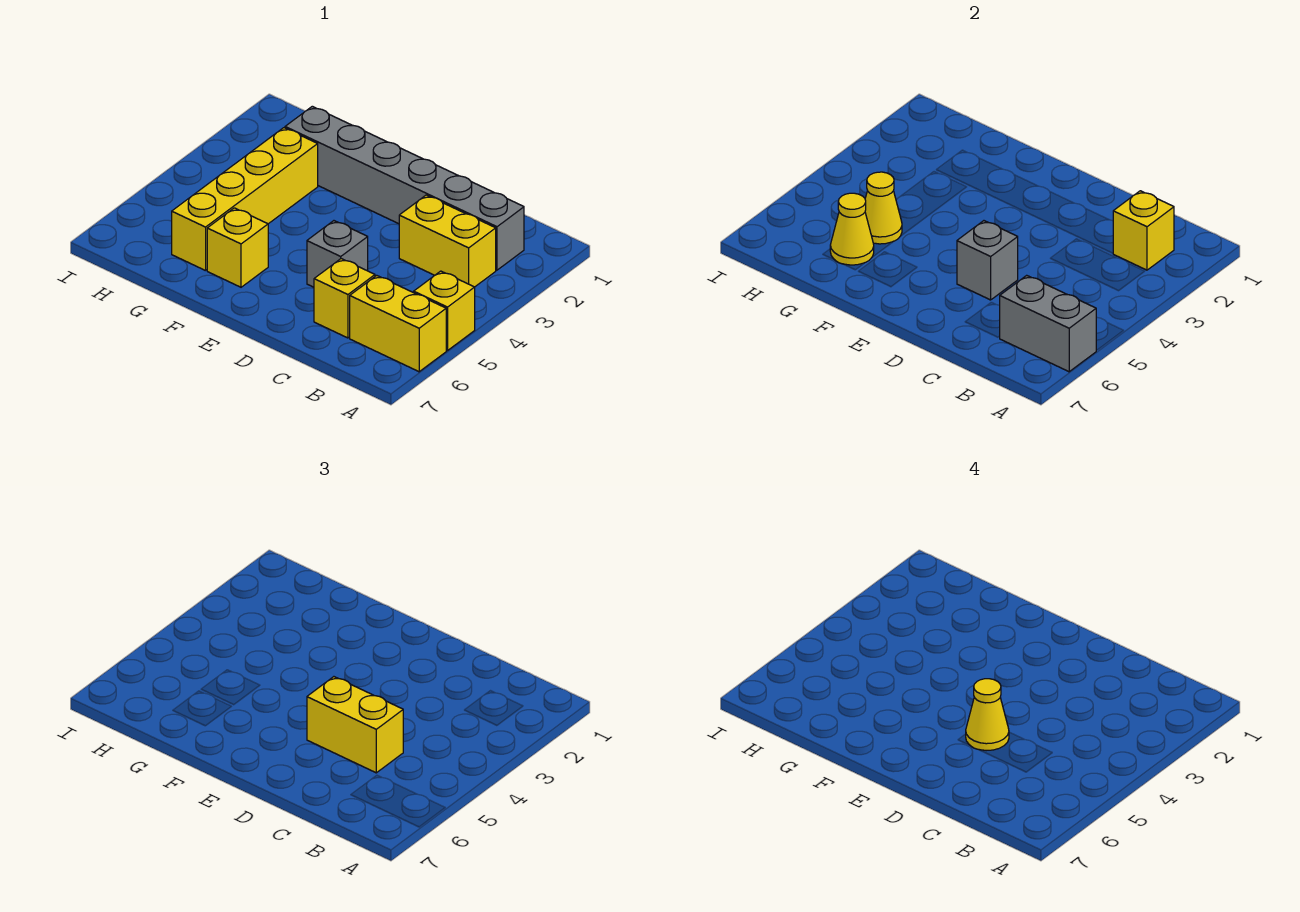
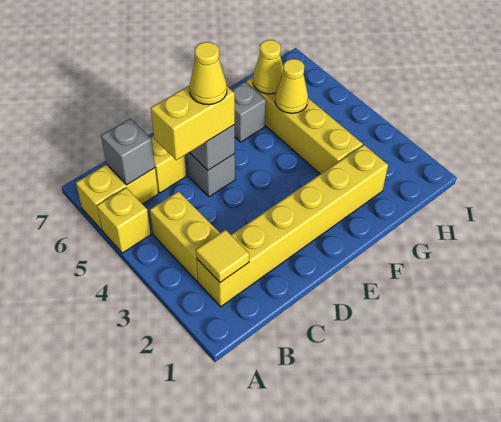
grey 1x2 brick [1000,275,1097,372] -> grey 1x1 brick [101,118,155,185]
grey 1x6 brick [285,106,524,270] -> yellow 1x6 brick [197,145,388,307]
yellow 1x1 brick [1113,191,1174,270] -> yellow 1x1 tile [196,230,249,282]
yellow 1x2 brick [399,195,496,287] -> yellow 1x2 brick turned to [150,191,220,281]
yellow 1x1 brick [207,208,268,287] -> grey 1x1 brick [232,82,266,142]

